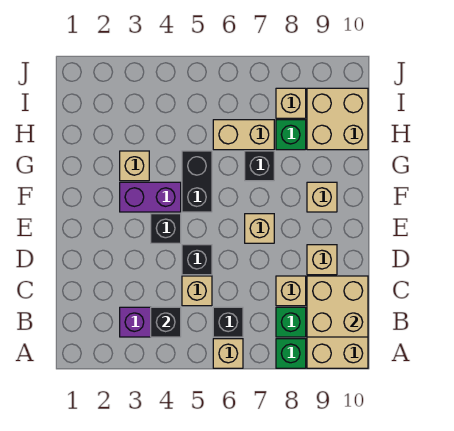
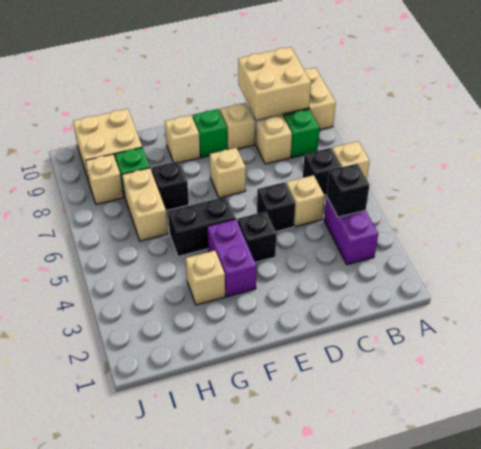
green 1x1 brick [276,339,306,368] -> green 1x1 brick moved to [193,109,227,157]

